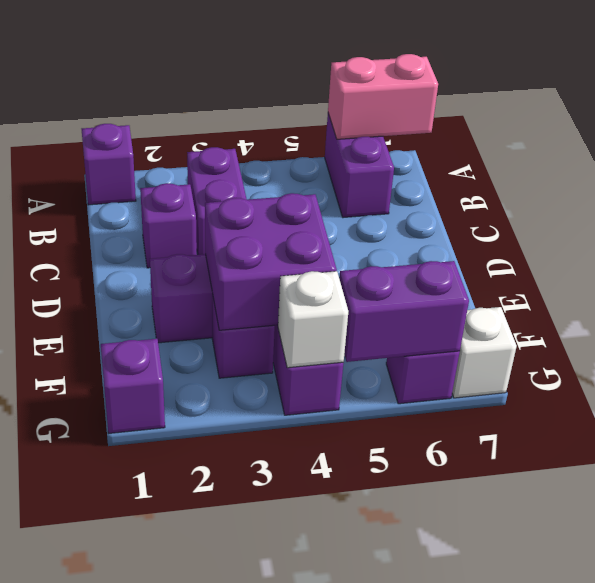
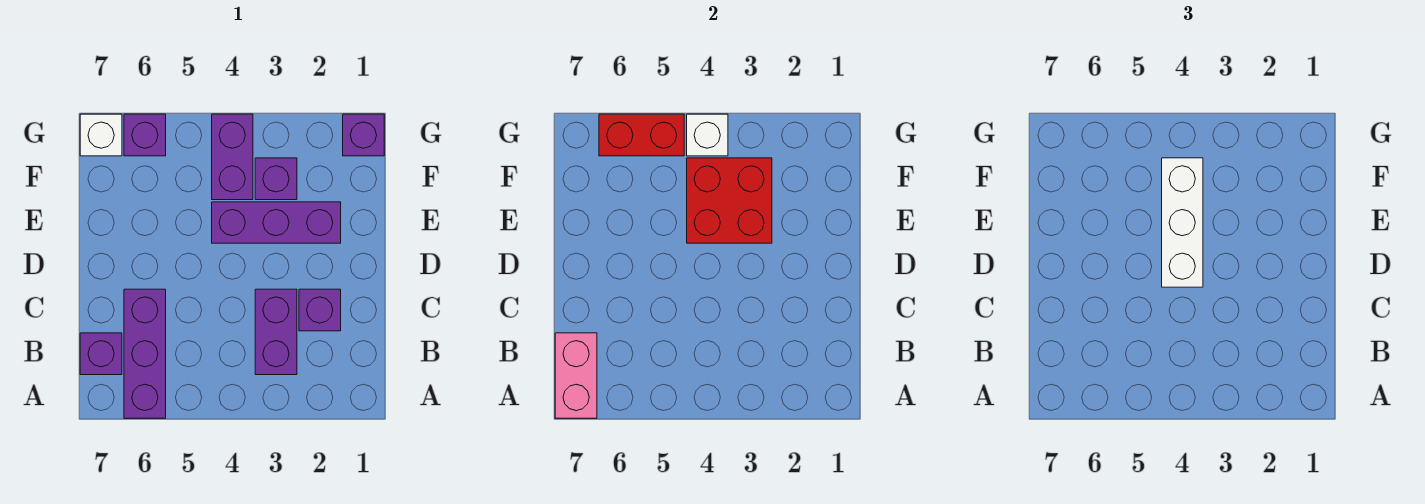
purple 1x1 brick [82,124,136,205] -> purple 1x1 brick moved to [80,333,122,375]
purple 1x2 brick [325,113,394,218] -> purple 1x3 brick [124,289,166,418]
pink 1x2 brick [328,54,438,139] -> pink 1x2 brick turned to [555,333,597,418]
none -> white 1x3 brick [1162,158,1203,287]
purple 2x2 brick [205,193,337,330] -> red 2x2 brick [687,158,772,243]
purple 1x2 brick [339,261,469,362] -> red 1x2 brick [599,114,684,156]

